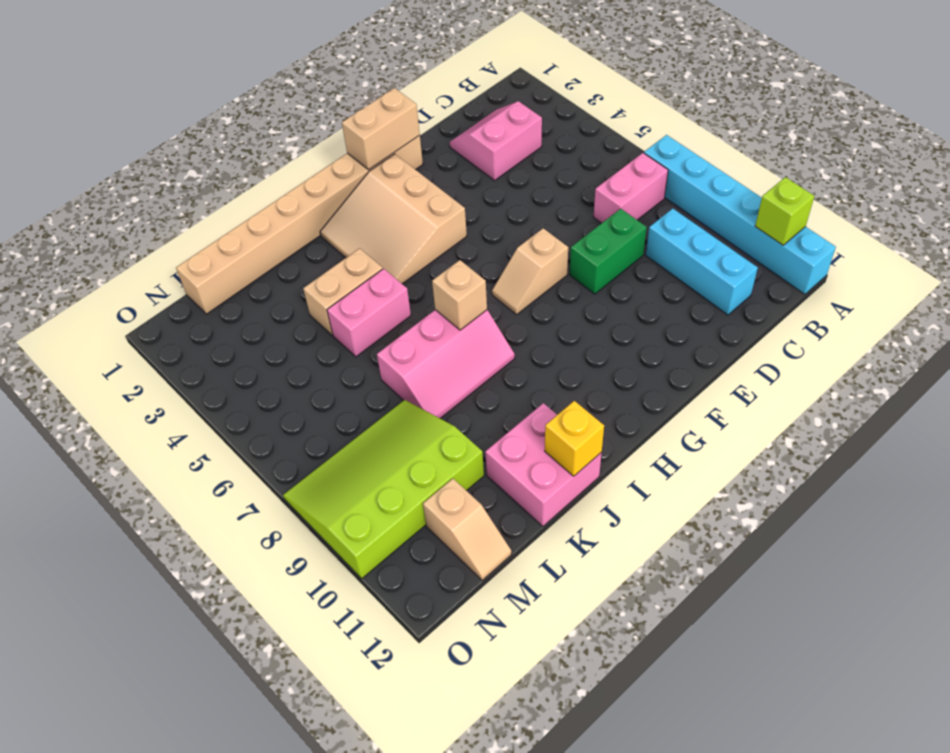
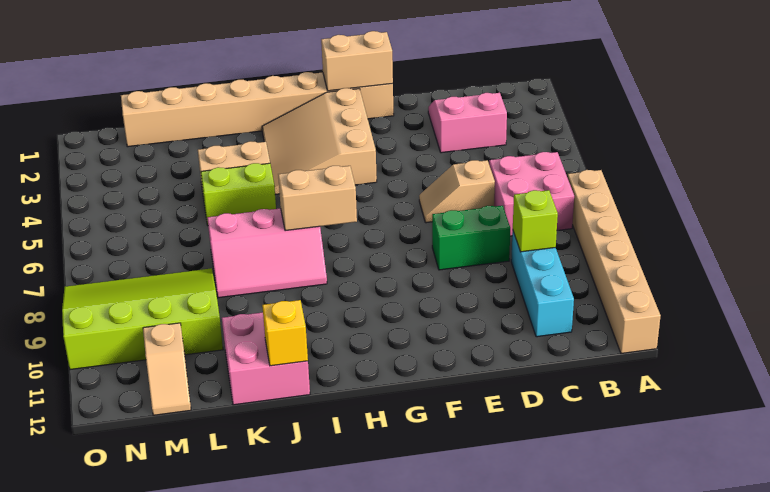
cyan 1x6 brick [644,135,836,294] -> tan 1x6 brick [567,170,661,354]
lime 1x1 brick [755,177,814,245] -> lime 1x1 brick moved to [513,190,558,252]
pink 1x2 brick [594,153,668,223] -> pink 2x2 brick [489,152,574,236]
tan 1x2 slope [492,228,568,315] -> tan 1x2 slope moved to [419,160,495,223]
tan 1x1 brick [432,260,487,330] -> tan 1x2 brick [278,166,357,231]
pink 1x2 brick [327,269,411,357] -> lime 1x2 brick [201,163,276,225]

